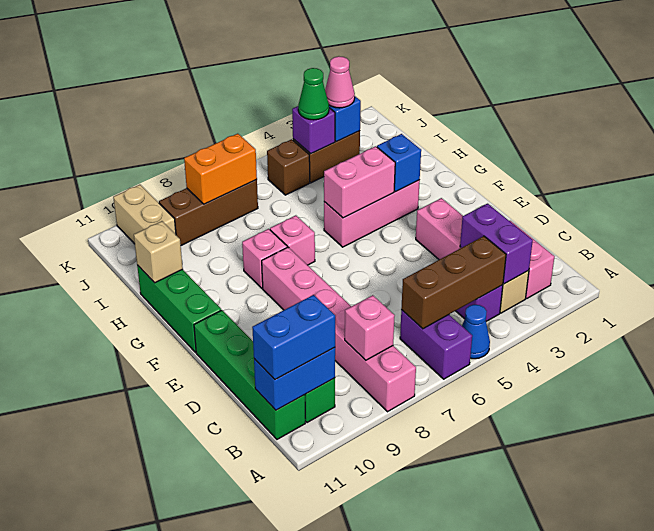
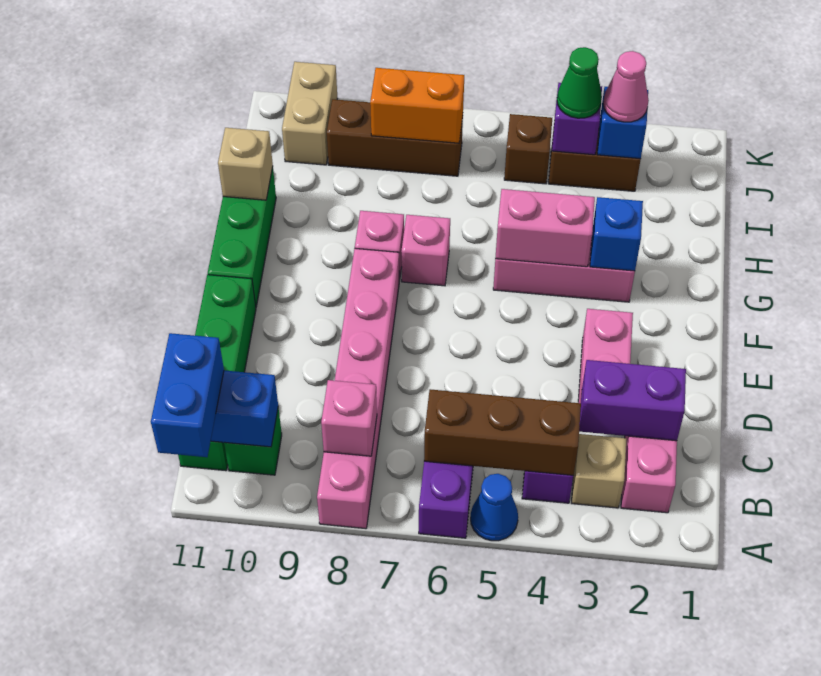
purple 1x2 brick [460,204,533,284] -> purple 1x2 brick turned to [579,360,686,441]
blue 1x2 brick [252,295,335,380] -> blue 1x2 brick turned to [151,333,224,457]

